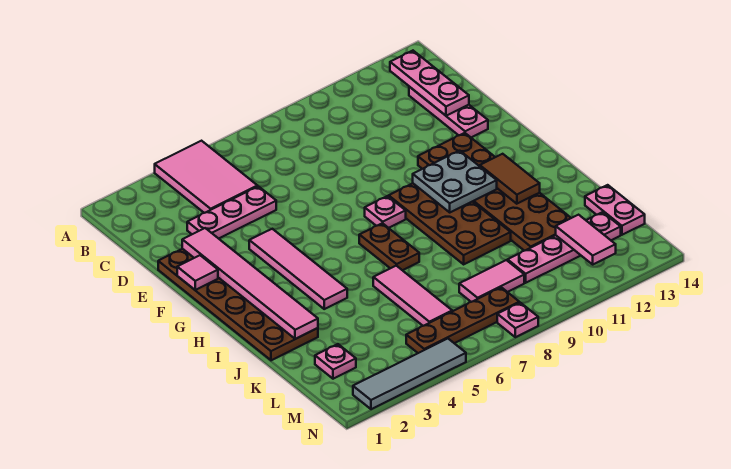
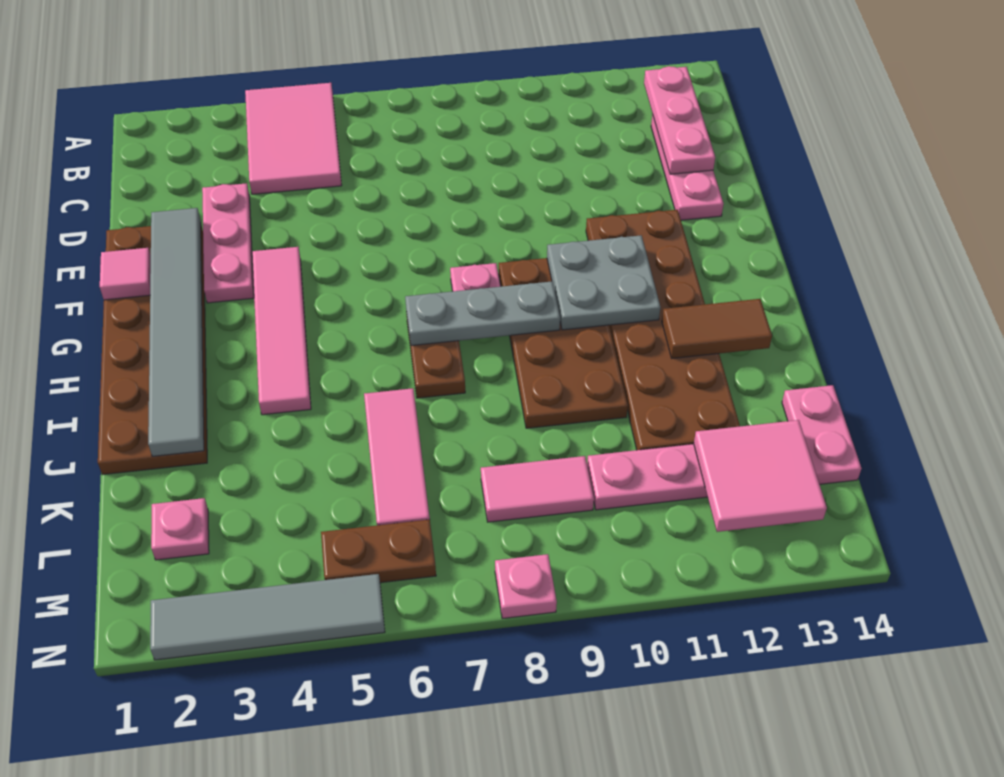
pink 1x3 plate [187,186,276,239] -> pink 1x3 plate turned to [202,183,254,303]
pink 1x6 tile [182,228,318,339] -> grey 1x6 tile [148,208,204,456]
none -> grey 1x3 plate [405,281,560,346]
brown 1x2 tile [480,154,540,204] -> brown 1x2 tile turned to [662,299,772,358]
pink 1x2 tile [556,215,616,264] -> pink 2x2 tile [694,420,827,532]
brown 1x4 plate [406,287,519,353] -> brown 1x2 plate [321,519,436,583]

